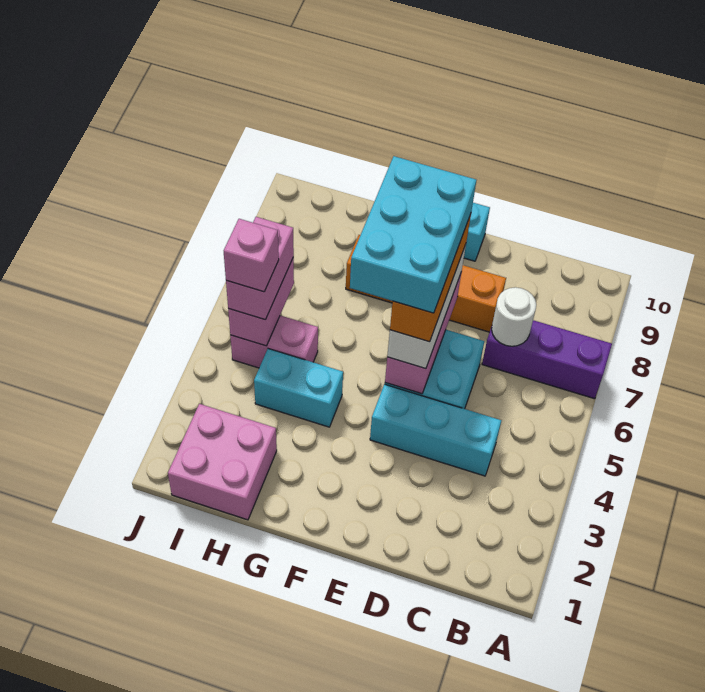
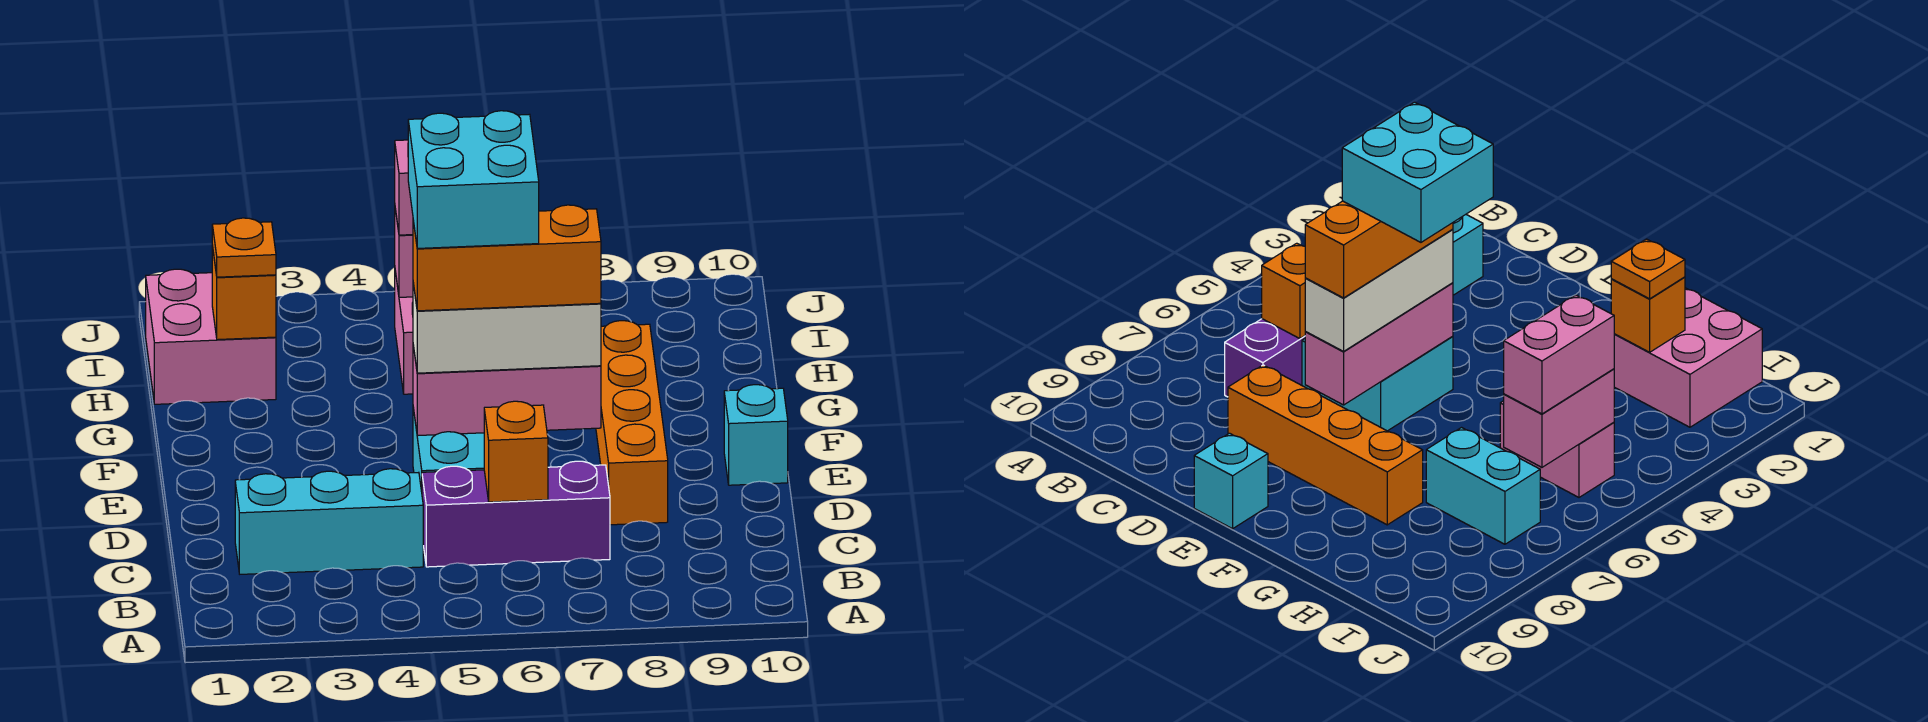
purple 1x3 brick [482,320,612,399] -> purple 1x3 brick turned to [422,461,610,567]
cyan 1x3 brick [370,384,501,476] -> cyan 1x3 brick turned to [235,469,423,574]
none -> orange 1x1 brick [484,401,548,502]
white 1x1 round brick [492,287,536,346] -> none
cyan 2x3 brick [350,156,476,313] -> cyan 2x2 brick [408,111,539,248]
cyan 1x2 brick [254,349,343,427] -> cyan 1x2 brick moved to [1426,428,1540,544]
none -> orange 1x1 brick [212,246,276,340]
none -> orange 1x1 plate [212,218,276,277]
pink 1x1 brick [224,219,279,292] -> none

